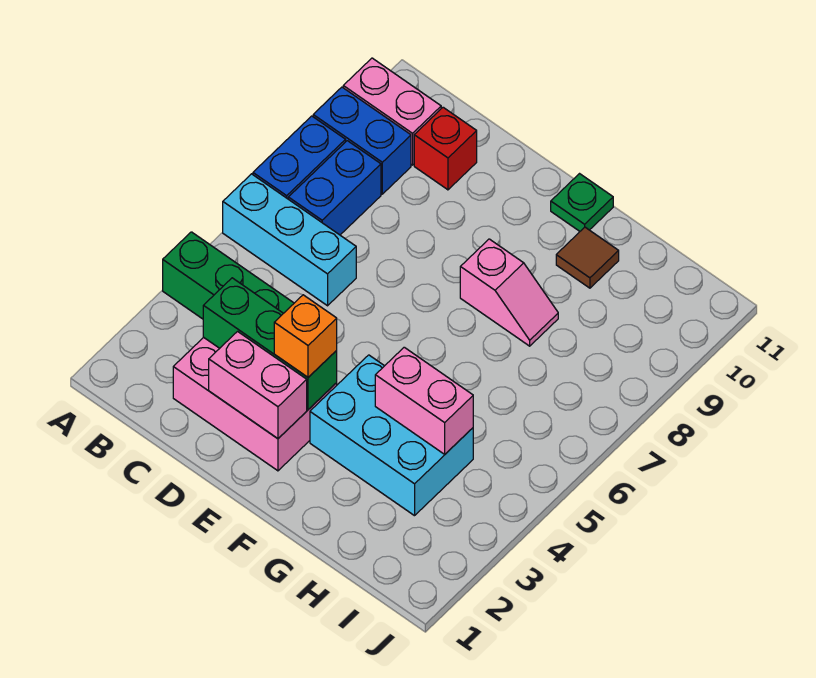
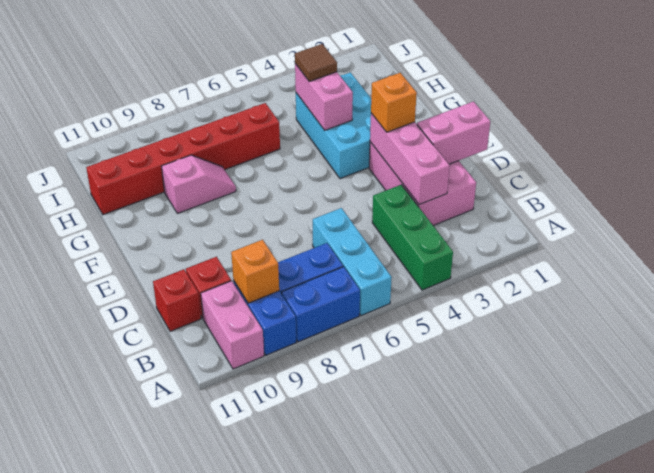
none -> orange 1x1 brick [231,240,279,303]
green 1x3 brick [203,278,337,409] -> pink 1x3 brick [370,113,450,205]
none -> red 1x1 brick [153,269,201,331]
pink 1x2 brick [209,332,307,439] -> pink 1x2 brick turned to [417,102,490,164]
pink 1x2 slope [460,239,558,346] -> pink 1x2 slope turned to [161,155,236,213]
green 1x1 plate [551,174,613,231] -> none
brown 1x1 tile [556,227,619,288] -> brown 1x1 tile moved to [295,44,337,82]
none -> red 1x6 brick [86,103,280,215]

